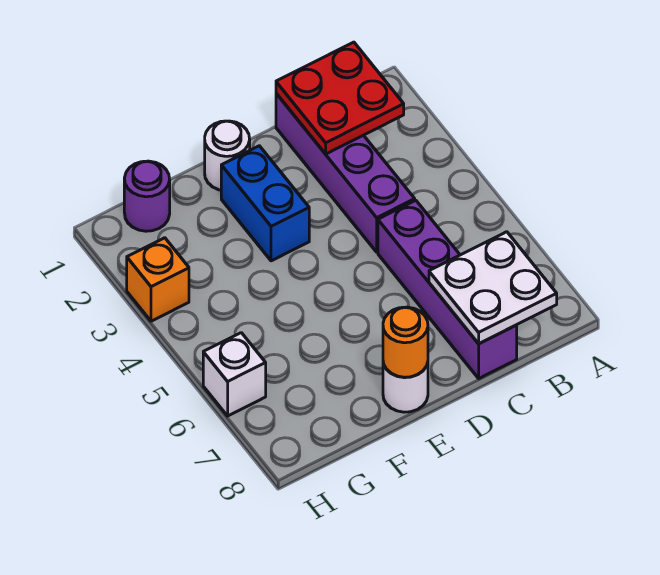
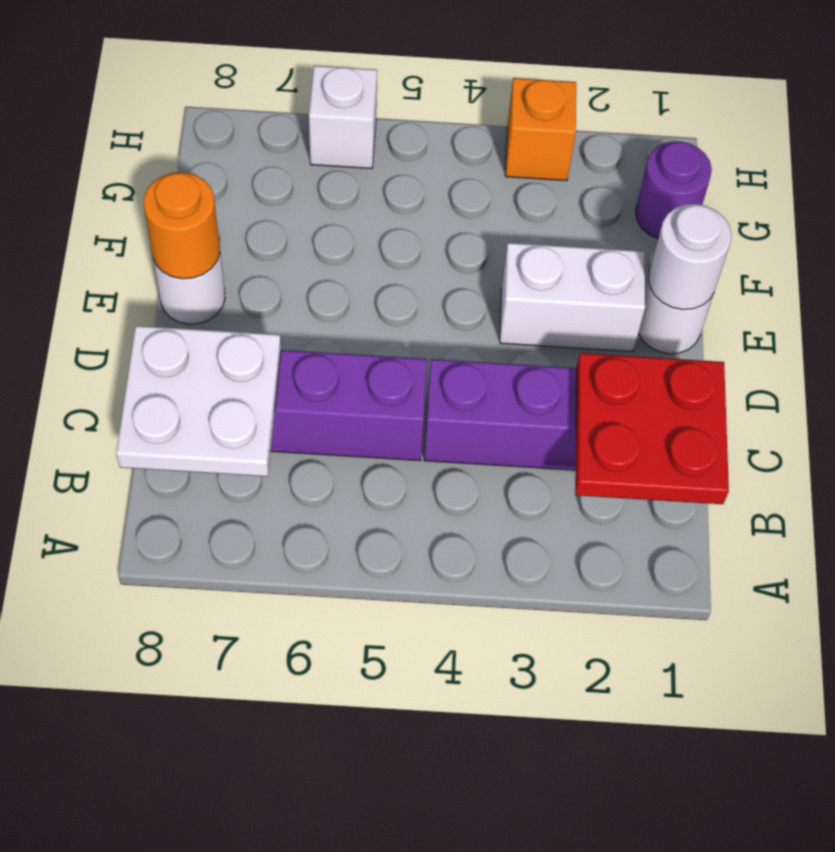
none -> white 1x1 round brick [648,204,732,310]
blue 1x2 brick [221,146,309,261] -> white 1x2 brick [500,243,645,352]

